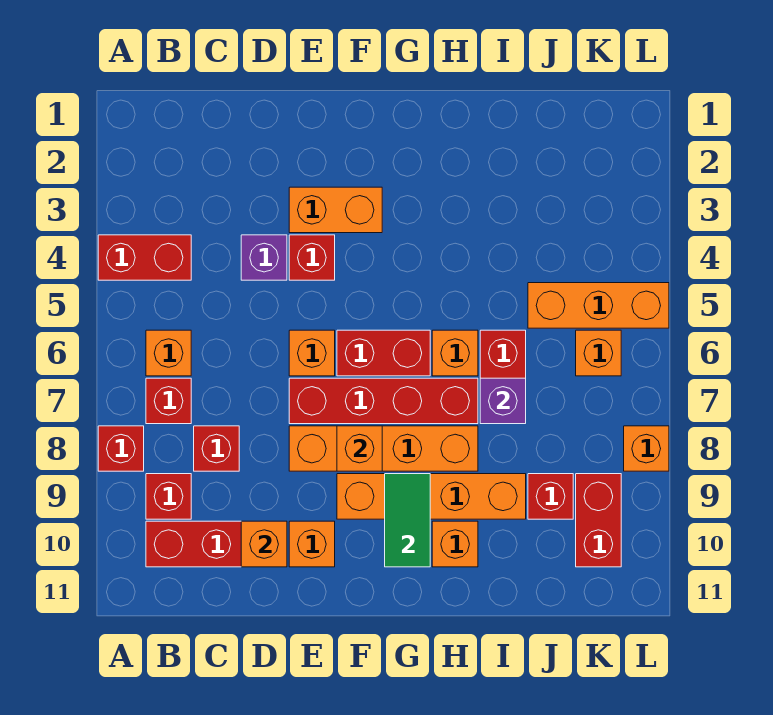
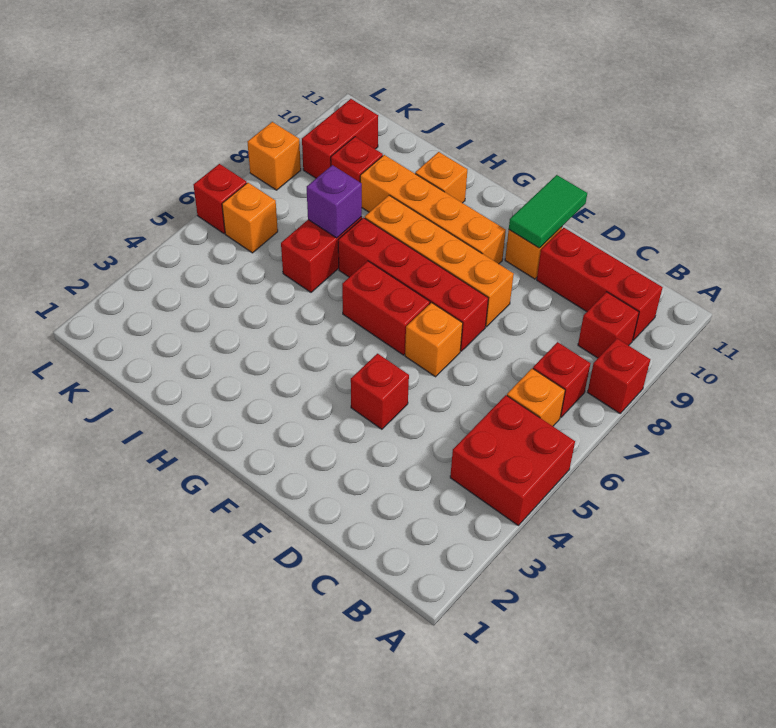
red 1x2 brick [98,235,191,280] -> red 2x2 brick [450,395,575,525]
red 1x1 brick [194,426,239,471] -> red 1x1 brick moved to [194,164,247,234]
purple 1x1 brick [241,235,287,280] -> none
orange 1x1 brick [241,521,287,567] -> none
orange 1x2 brick [289,187,382,233] -> none
orange 1x1 brick [337,426,382,471] -> none
green 1x2 tile [385,474,430,567] -> green 1x2 tile moved to [509,175,587,248]
orange 1x1 brick [432,330,478,376] -> none
orange 1x3 brick [528,283,669,328] -> none

